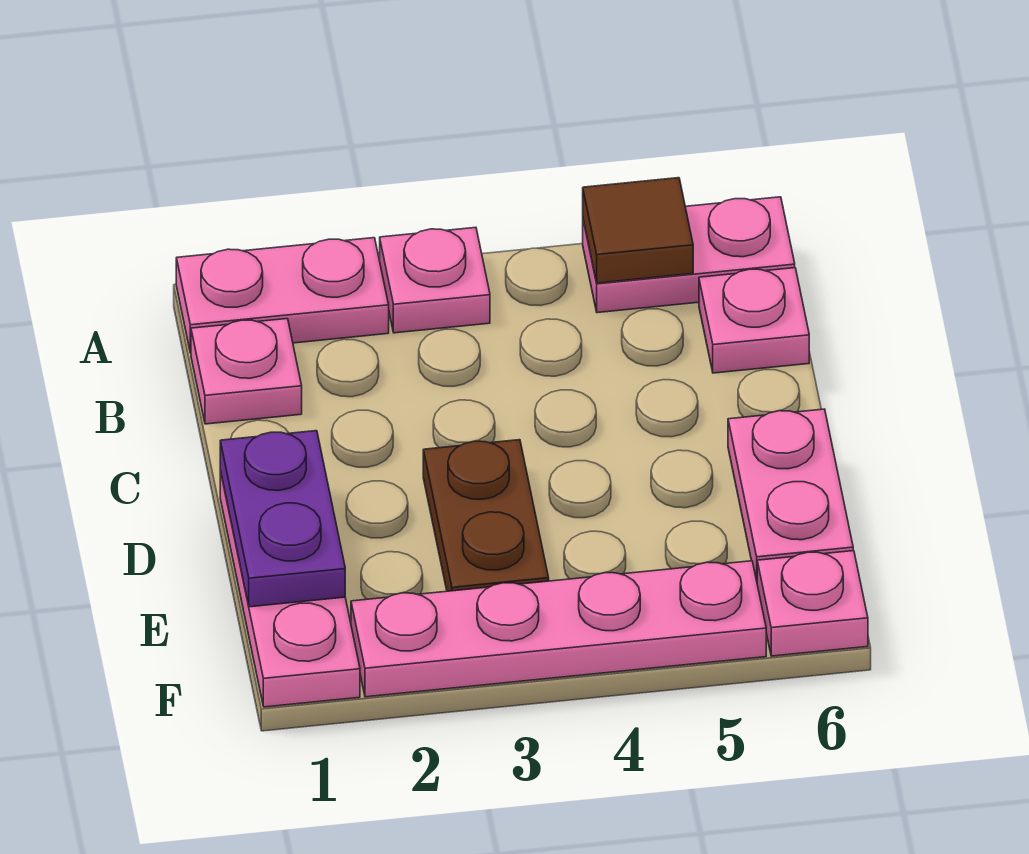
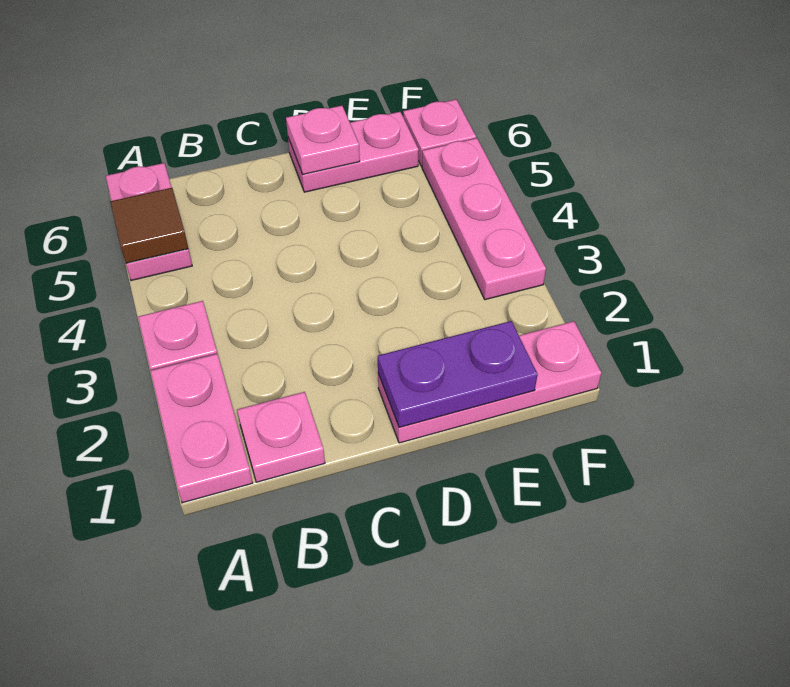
pink 1x1 plate [699,268,809,373] -> pink 1x1 plate moved to [286,106,360,174]
brown 1x2 plate [423,440,549,591] -> none
pink 1x4 plate [351,561,766,697] -> pink 1x3 plate [422,138,546,300]

